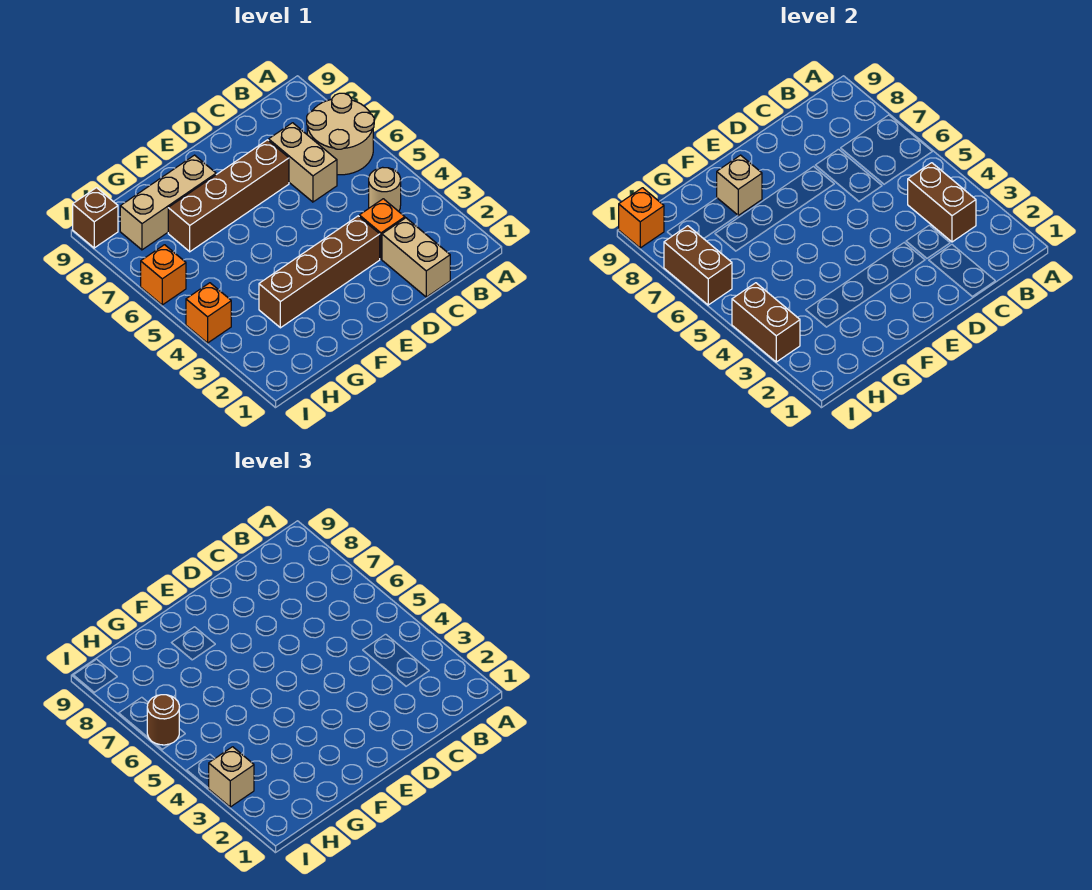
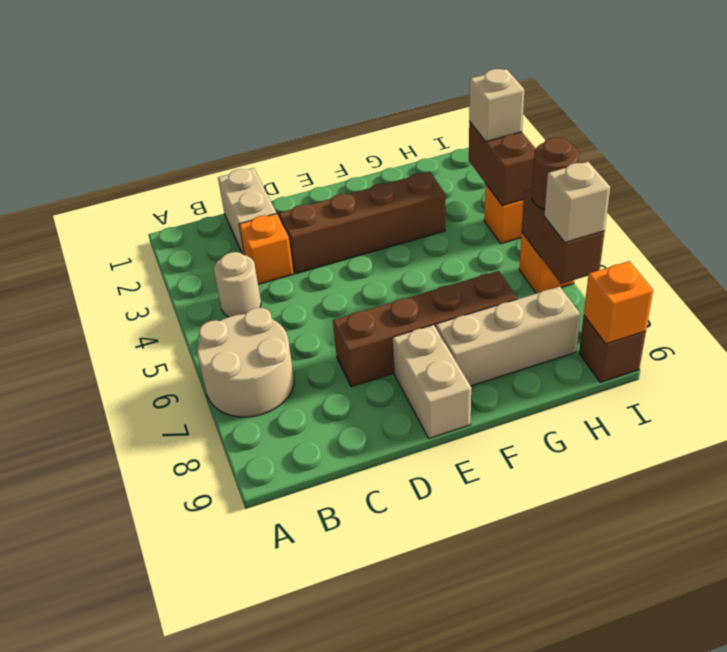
brown 1x2 brick [908,163,976,242] -> none
tan 1x2 brick [269,123,337,202] -> tan 1x2 brick moved to [393,325,471,438]
tan 1x1 brick [717,155,762,215] -> tan 1x1 brick moved to [544,162,610,243]

